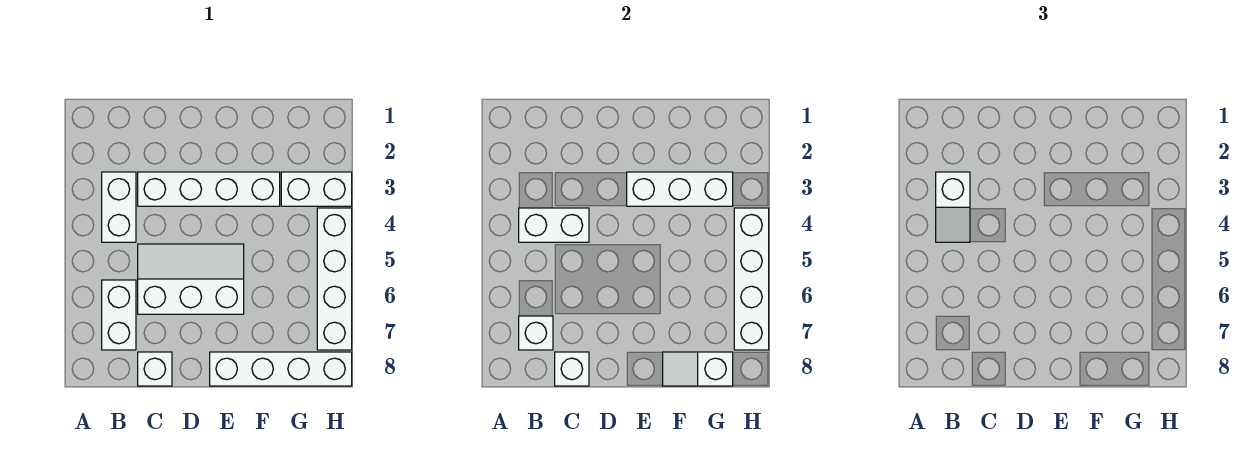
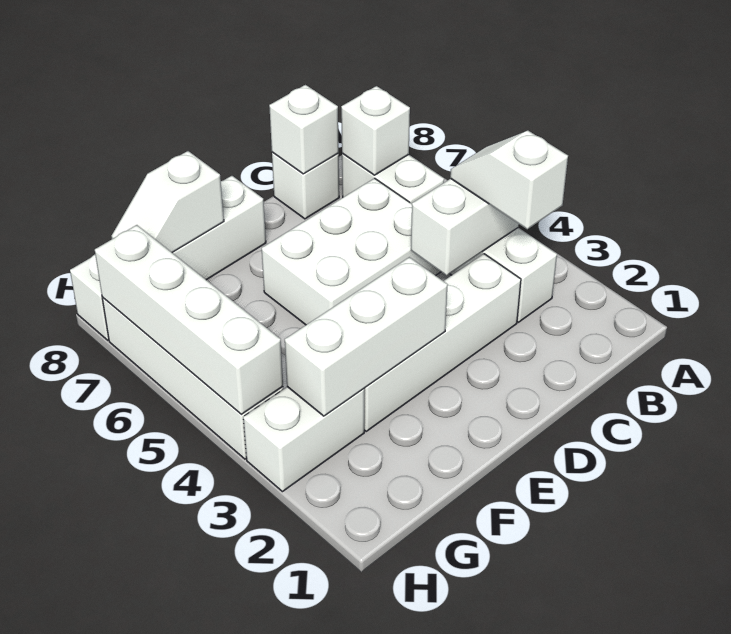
white 2x3 slope [138,244,244,314] -> white 2x3 brick [262,178,441,325]
white 1x2 slope [663,352,733,386] -> white 1x2 slope turned to [111,151,224,252]

